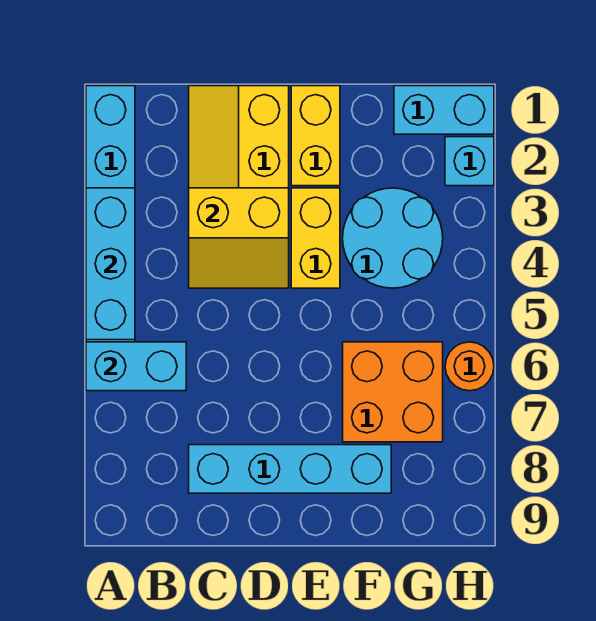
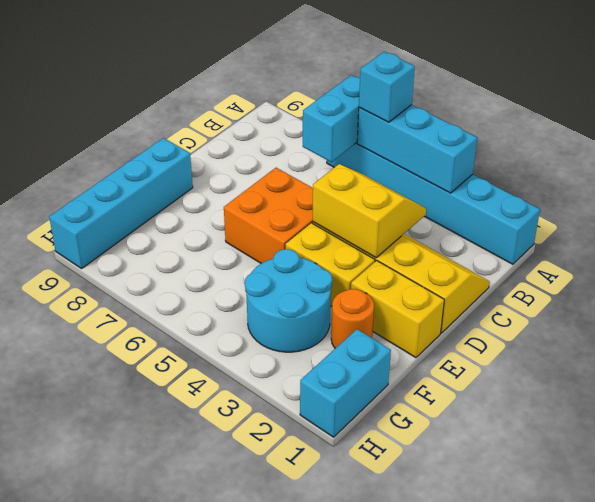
yellow 2x2 slope [189,188,289,288] -> yellow 2x2 slope turned to [313,164,426,258]
cyan 1x4 brick [189,445,391,493] -> cyan 1x4 brick moved to [49,138,193,269]
orange 2x2 brick [343,342,443,442] -> orange 2x2 brick moved to [224,168,313,263]
cyan 1x1 brick [445,137,494,186] -> cyan 1x1 brick moved to [359,51,415,122]
orange 1x1 round brick [445,342,494,391] -> orange 1x1 round brick moved to [331,289,374,348]

